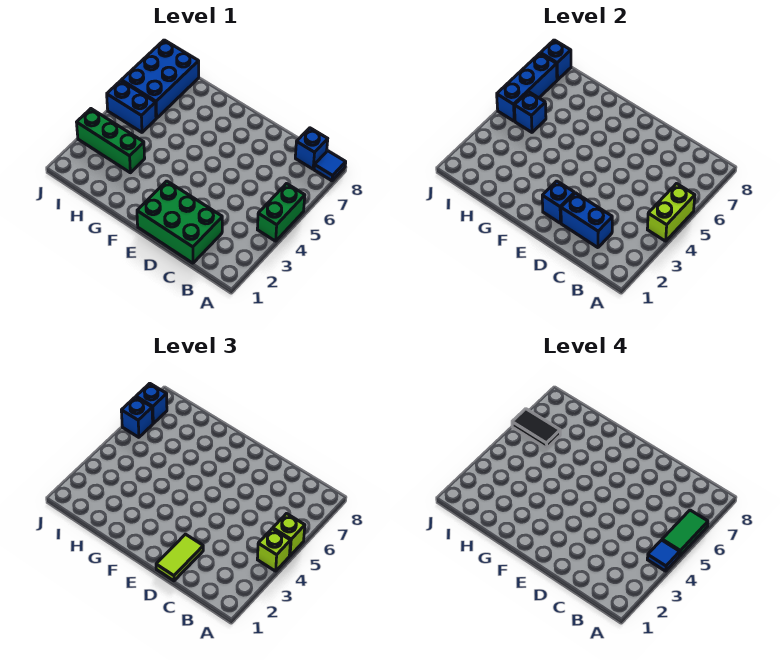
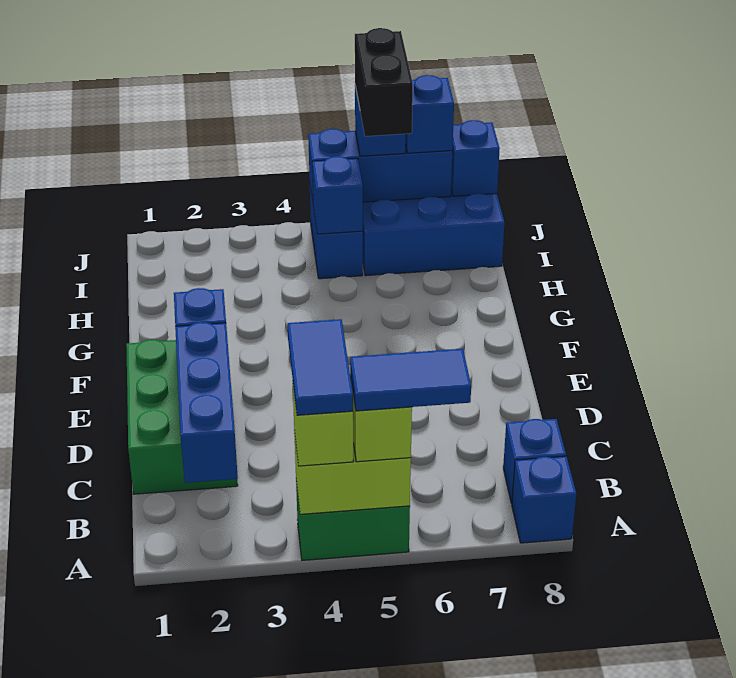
blue 1x1 tile [647,540,680,571] -> blue 1x2 tile [288,319,353,415]
green 1x2 tile [662,510,708,556] -> blue 1x2 tile [350,349,471,411]
blue 1x1 tile [314,151,346,181] -> blue 1x1 brick [512,456,576,543]
blue 1x2 brick [561,193,612,248] -> blue 1x3 brick [175,322,238,483]
lime 1x2 tile [156,534,203,581] -> none
green 1x3 brick [77,109,145,173] -> none
black 1x2 tile [512,409,560,448] -> black 1x2 brick [355,28,413,136]

